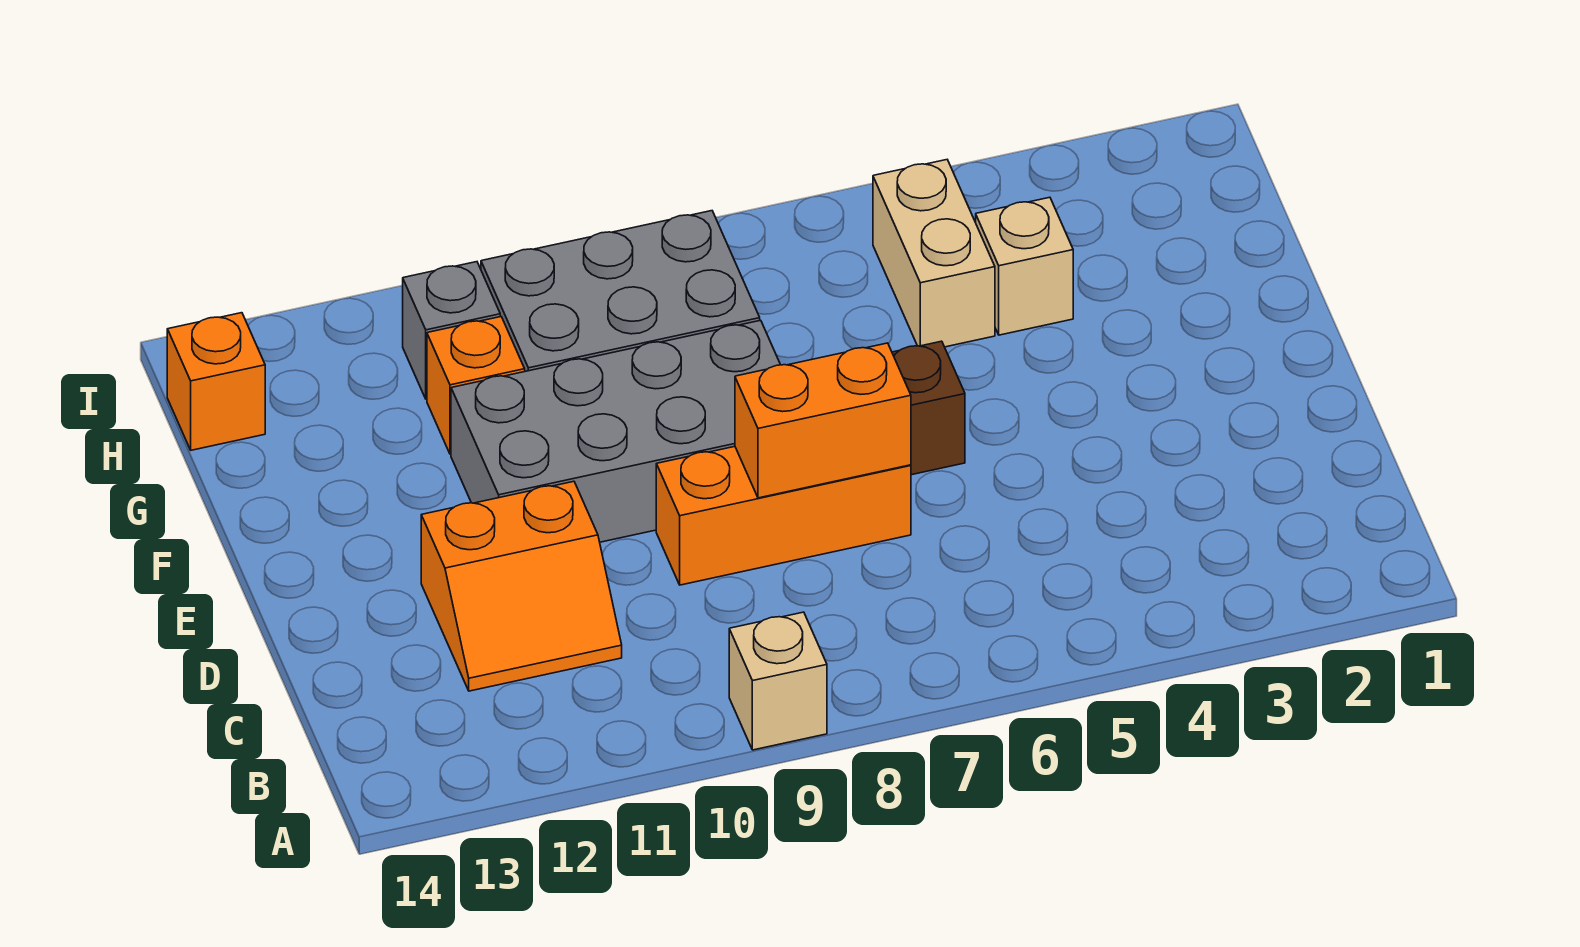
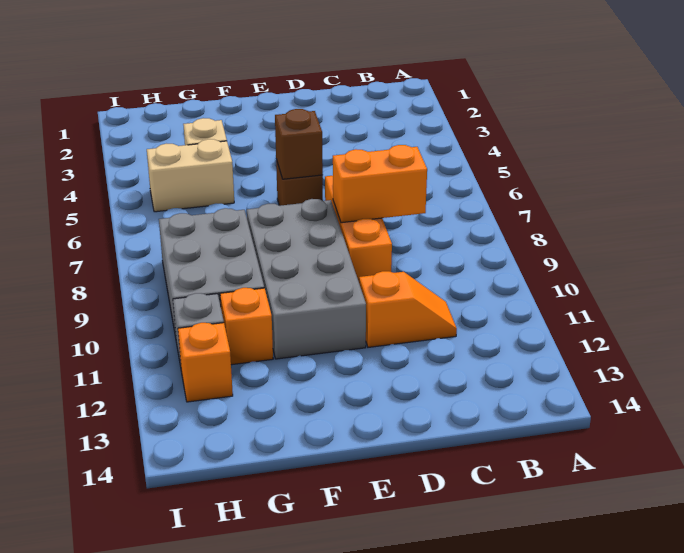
tan 1x1 brick [729,612,827,750] -> none
orange 2x2 slope [421,481,622,691] -> orange 1x2 slope [359,271,457,347]
orange 1x2 brick [735,343,911,498] -> orange 1x2 brick turned to [333,145,427,223]
none -> brown 1x1 brick [275,109,323,179]
orange 1x1 brick [167,313,265,450] -> orange 1x1 brick moved to [178,323,233,402]

